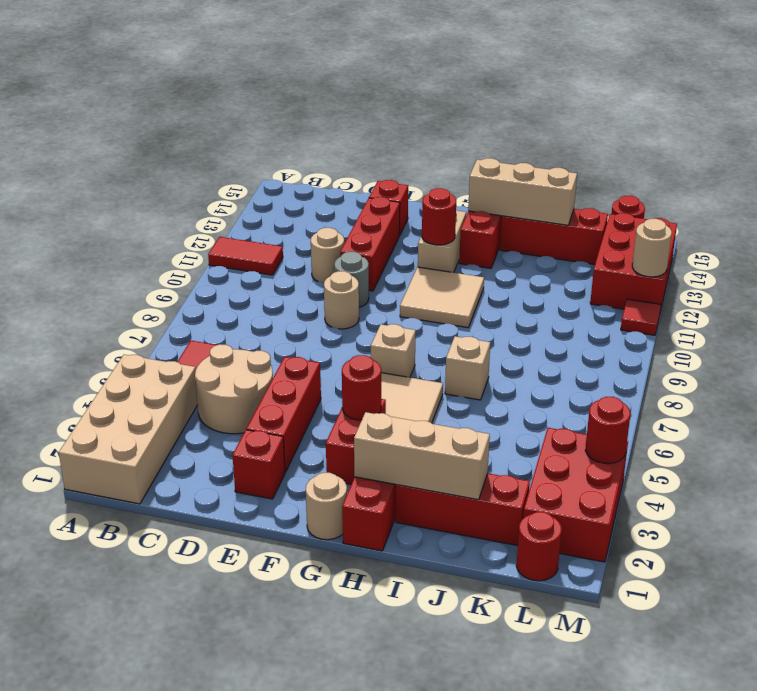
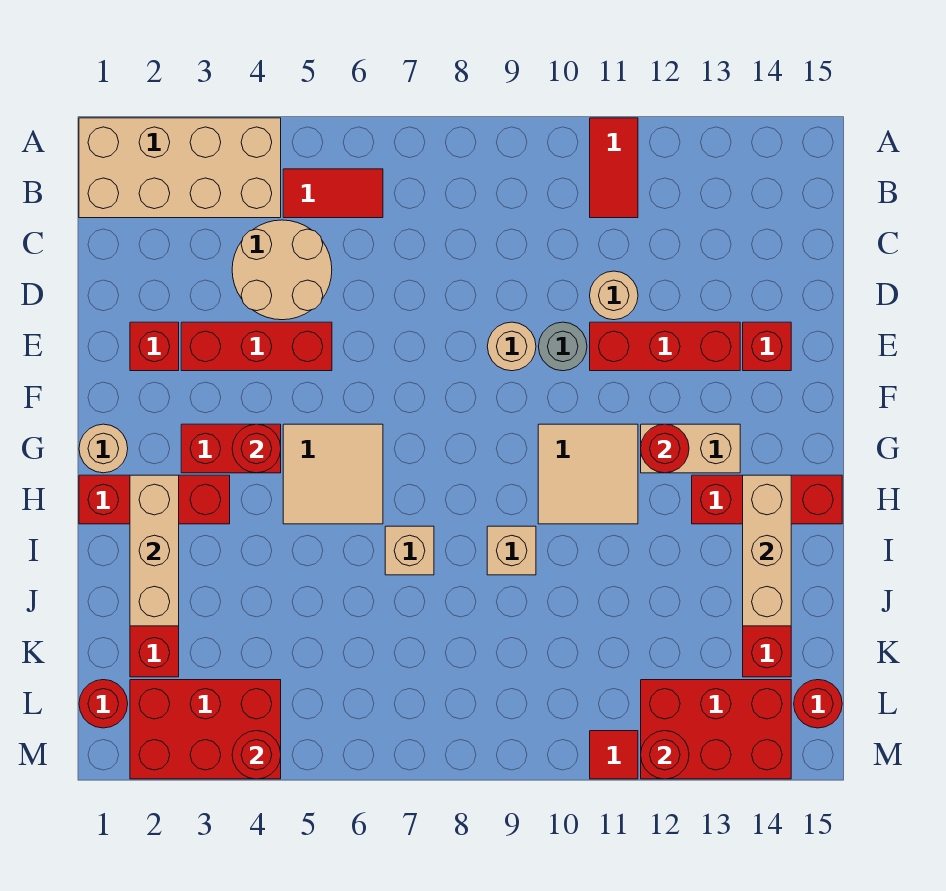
tan 1x1 brick [371,324,416,377] -> tan 1x1 brick moved to [487,526,536,575]
tan 1x1 round brick [632,219,672,277] -> red 1x1 round brick [641,731,689,779]

